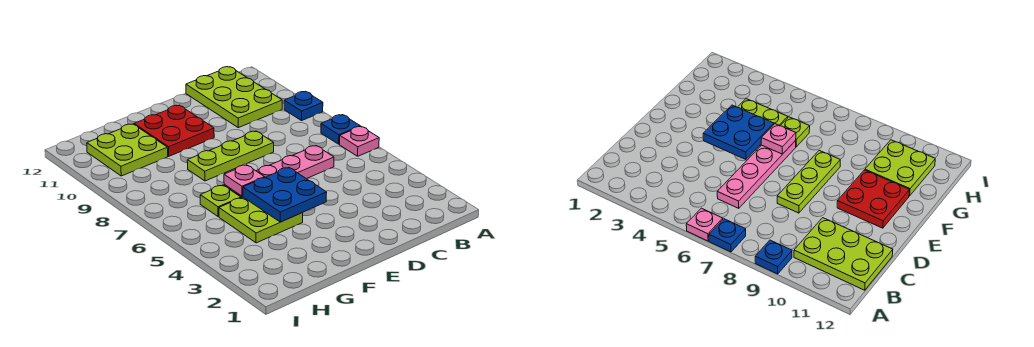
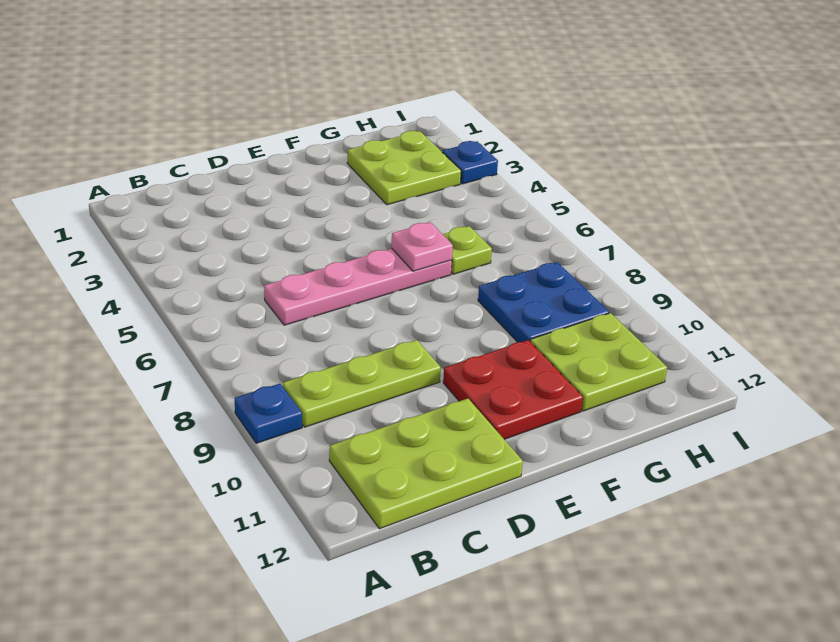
pink 1x1 plate [340,127,379,156] -> none
blue 1x1 plate [321,115,360,144] -> blue 1x1 plate moved to [442,141,498,184]
lime 2x3 plate [186,67,282,128] -> lime 2x3 plate turned to [329,399,523,529]
lime 1x3 plate [187,131,274,181] -> lime 1x3 plate moved to [283,340,441,427]
blue 2x2 plate [243,167,327,222] -> blue 2x2 plate moved to [478,262,609,342]
lime 2x2 plate [219,197,303,243] -> lime 2x2 plate moved to [347,131,461,205]

